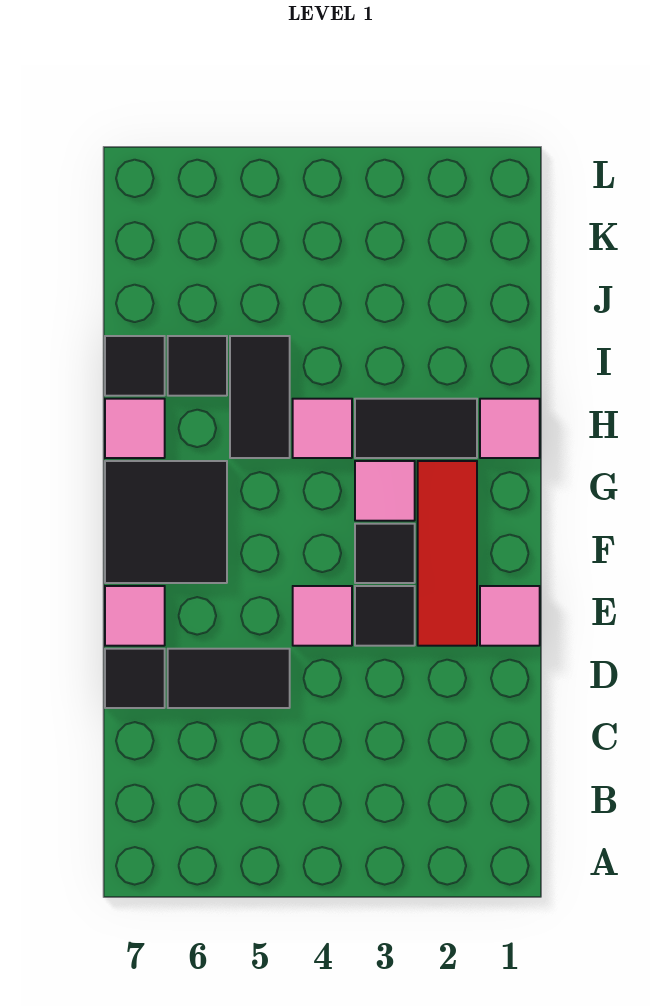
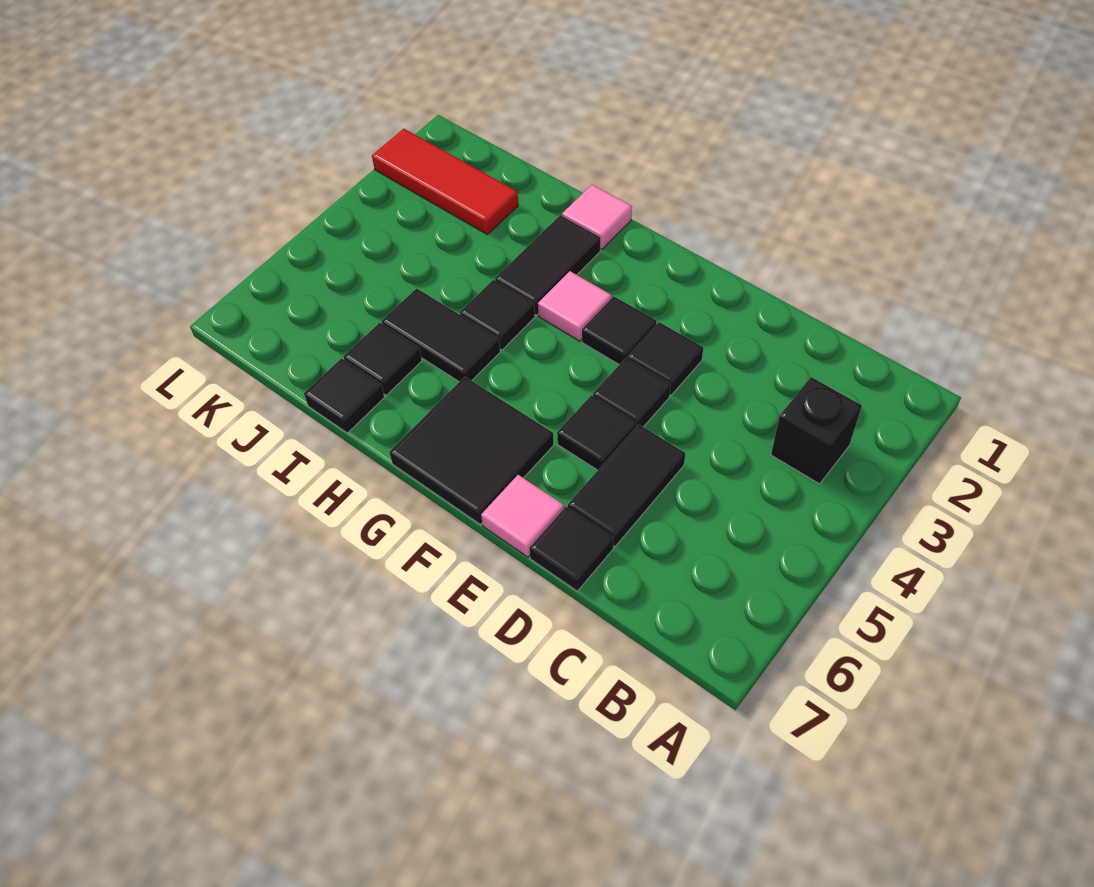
none -> black 1x1 brick [771,377,862,484]
pink 1x1 tile [480,586,540,646] -> none
red 1x3 tile [418,461,477,646] -> red 1x3 tile moved to [372,129,518,234]
pink 1x1 tile [293,586,352,646] -> black 1x1 tile [593,358,671,427]
none -> black 1x1 tile [557,395,636,470]
pink 1x1 tile [293,399,352,458] -> black 1x1 tile [460,280,535,350]
pink 1x1 tile [105,399,165,458] -> none

